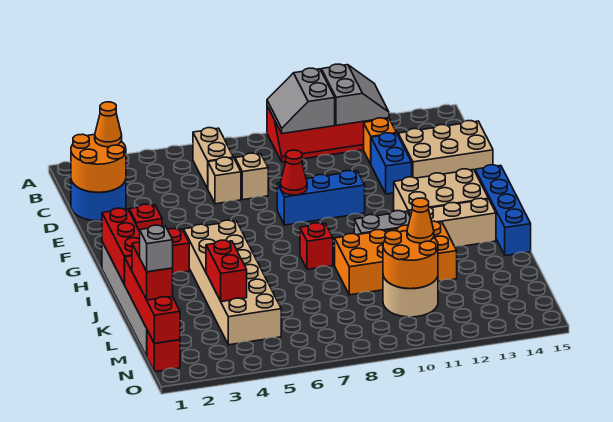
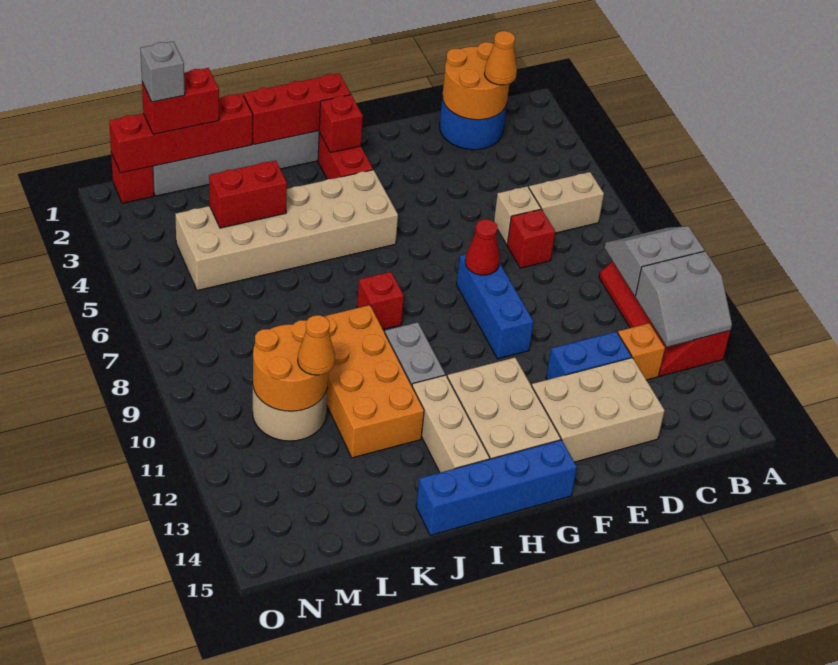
tan 1x1 brick [235,153,268,200] -> red 1x1 brick [507,209,555,268]
tan 2x3 brick [398,121,493,178] -> tan 2x3 brick turned to [532,358,665,462]

